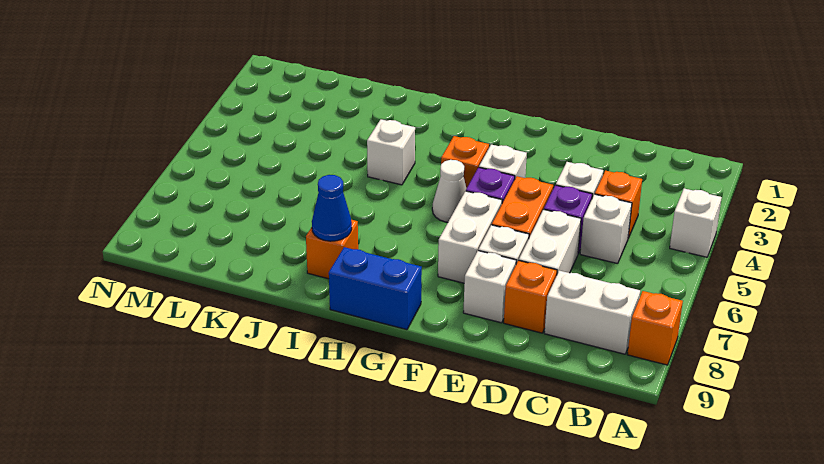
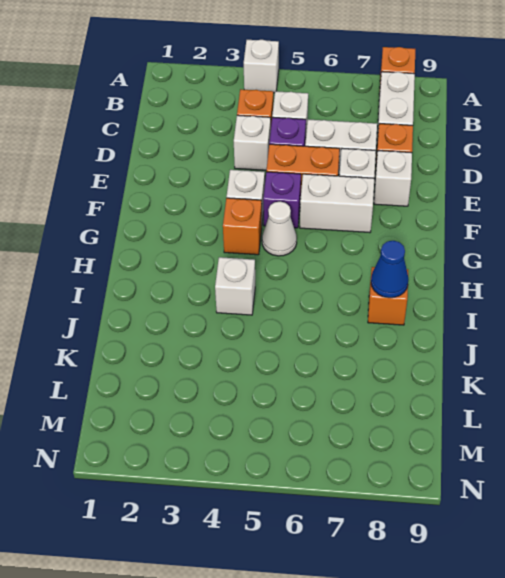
blue 1x2 brick [329,247,422,330] -> none

